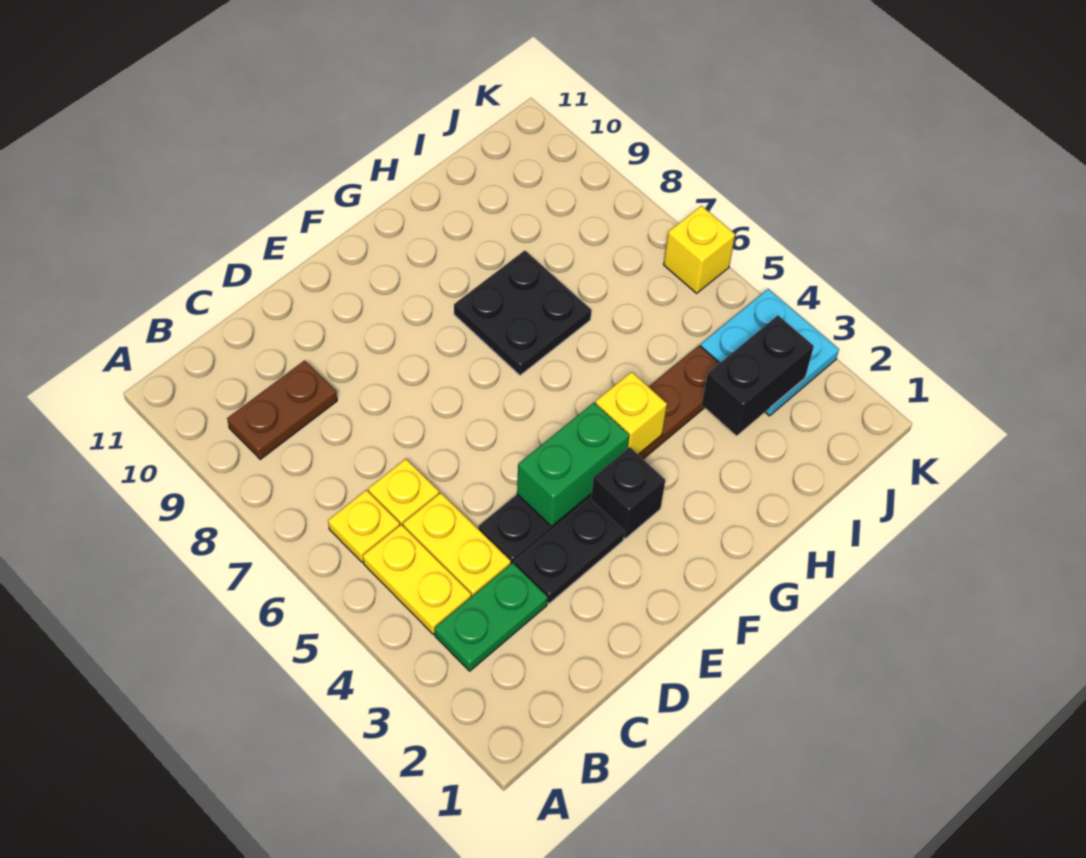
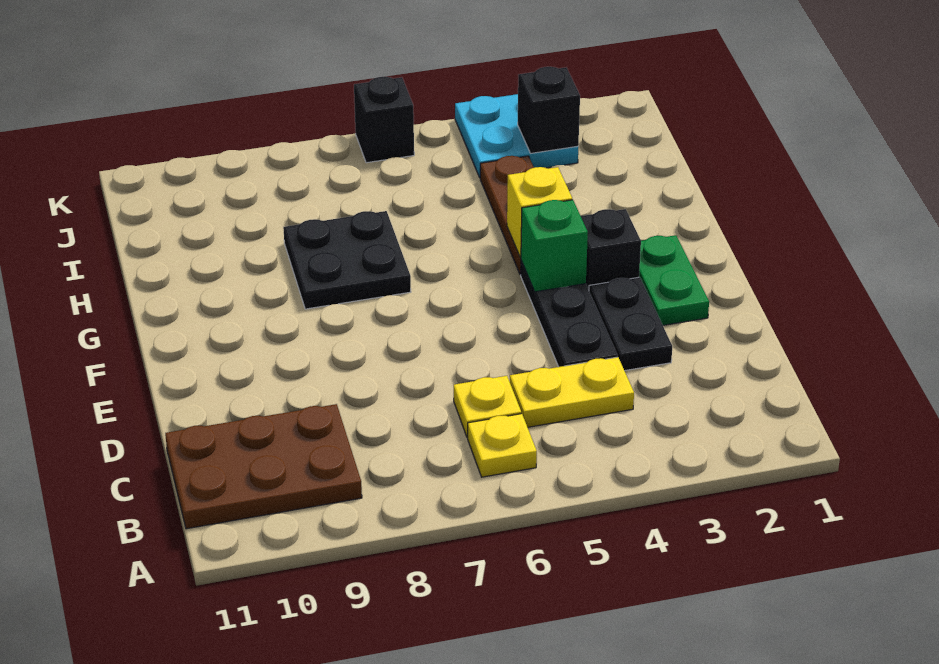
green 1x2 plate [435,563,548,671] -> green 1x2 plate moved to [639,235,709,325]
yellow 1x2 plate [363,525,471,634] -> none
brown 1x2 plate [227,360,337,459] -> brown 2x3 plate [165,404,362,529]
green 1x2 brick [517,403,629,527] -> green 1x1 brick [521,200,588,292]
black 1x2 brick [702,315,814,436] -> black 1x1 brick [518,67,580,153]
yellow 1x1 brick [664,206,735,293] -> black 1x1 brick [354,77,414,163]

